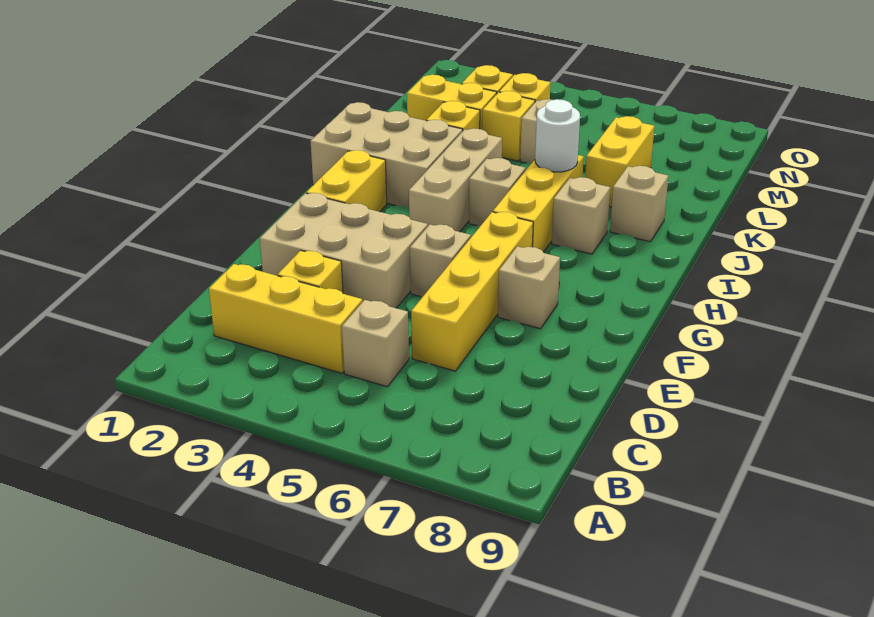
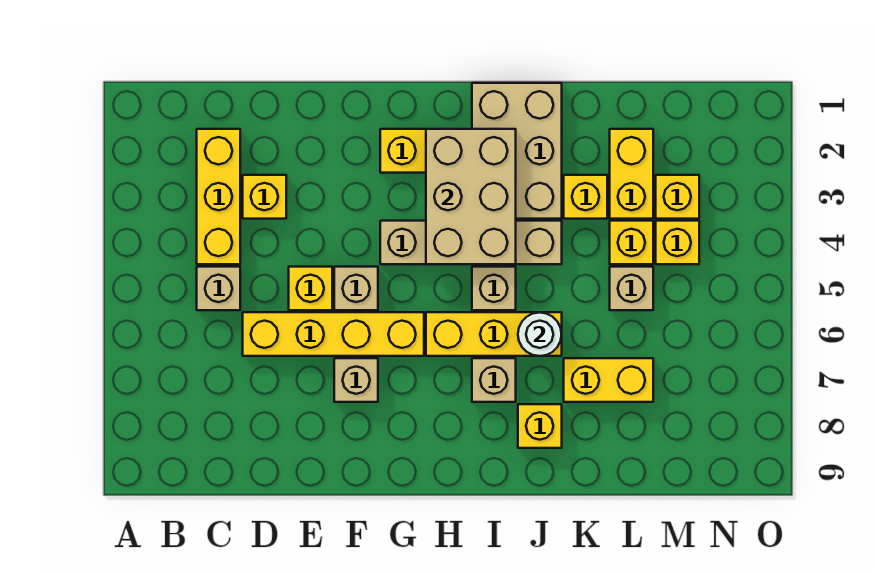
tan 2x3 brick [260,193,428,308] -> tan 2x3 brick moved to [426,129,516,264]
none -> yellow 1x1 brick [289,267,332,310]
tan 1x3 brick [409,128,502,232] -> tan 1x4 brick [380,221,562,264]
tan 1x1 brick [610,166,668,242] -> yellow 1x1 brick [518,404,562,448]

